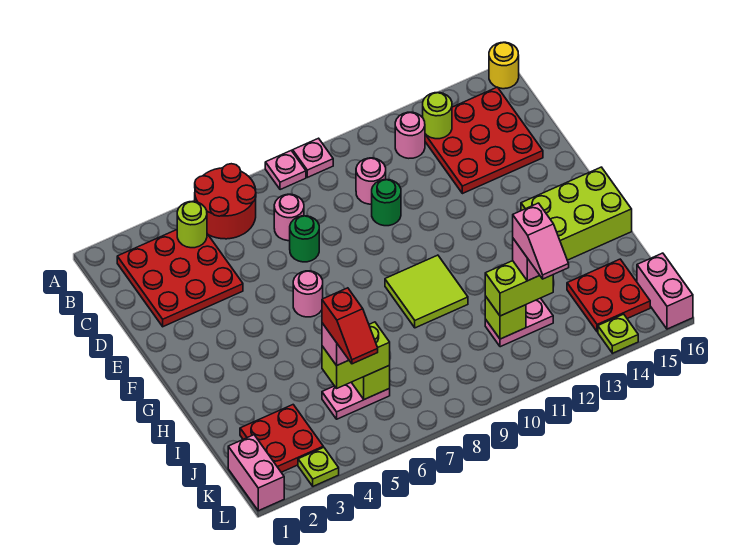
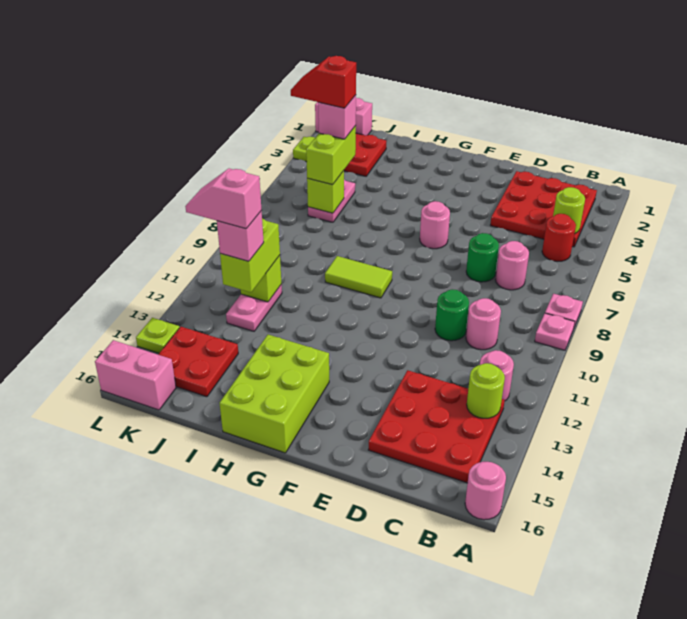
red 2x2 round brick [195,164,256,239] -> red 1x1 round brick [542,214,576,261]
yellow 1x1 round brick [489,42,519,89] -> pink 1x1 round brick [465,462,506,520]
lime 2x2 tile [385,255,468,328] -> lime 1x2 tile [325,256,392,298]

